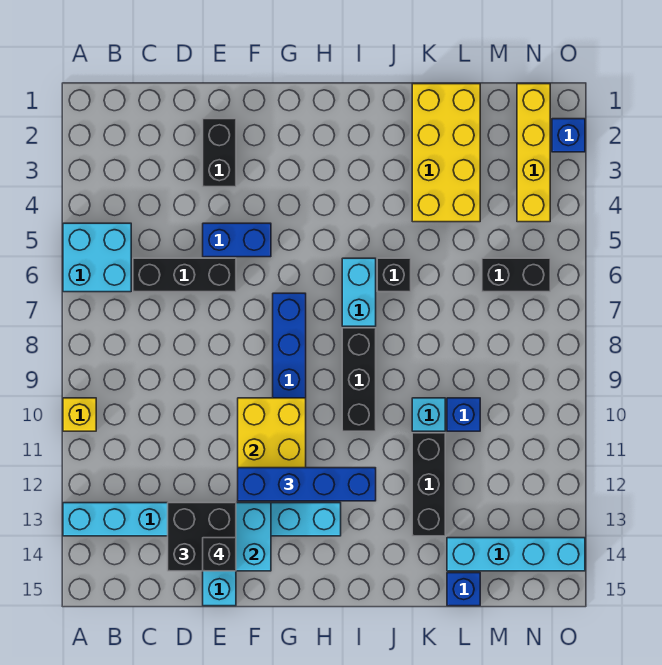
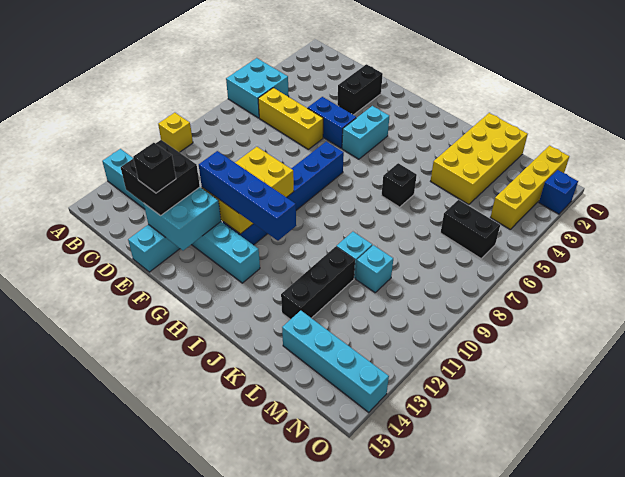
black 1x3 brick [133,258,236,292] -> yellow 1x3 brick [258,88,323,149]
cyan 1x2 brick [342,258,376,326] -> cyan 1x2 brick moved to [342,106,389,159]
black 1x3 brick [342,328,376,431] -> none
blue 1x1 brick [447,398,480,431] -> cyan 1x1 brick [356,245,393,293]
blue 1x1 brick [447,573,480,606] -> none

